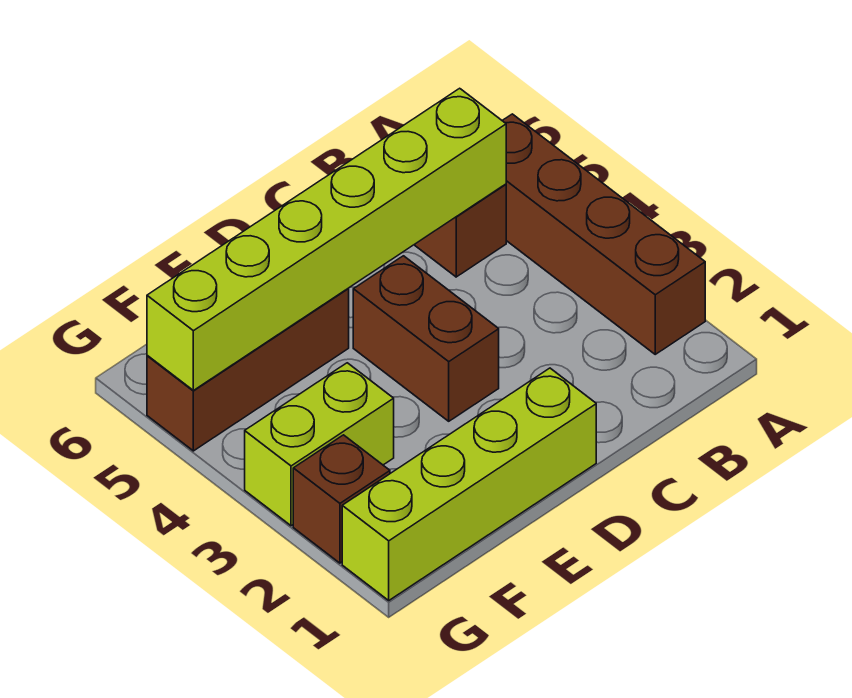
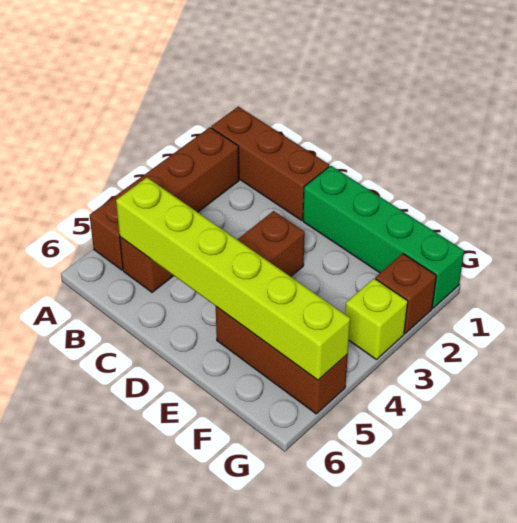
none -> brown 1x3 brick [211,107,329,220]
lime 1x4 brick [342,368,596,600] -> green 1x4 brick [303,166,464,308]
lime 1x2 brick [245,363,394,526] -> lime 1x1 brick [345,278,408,359]

